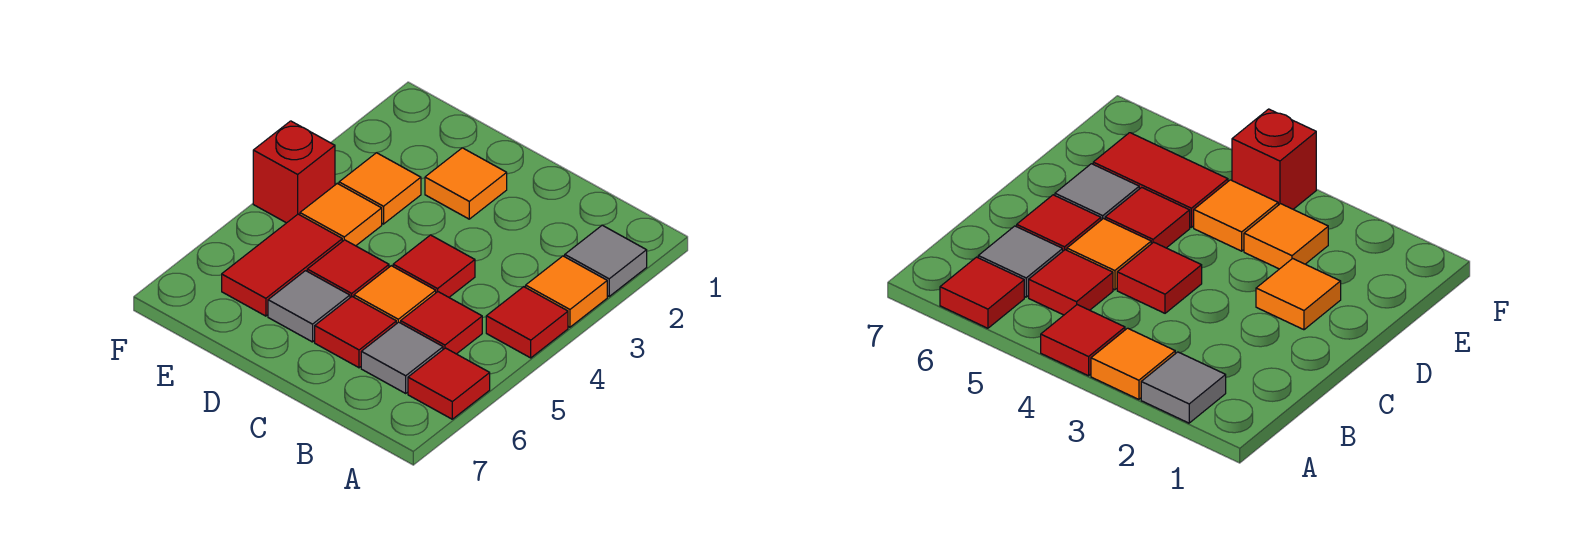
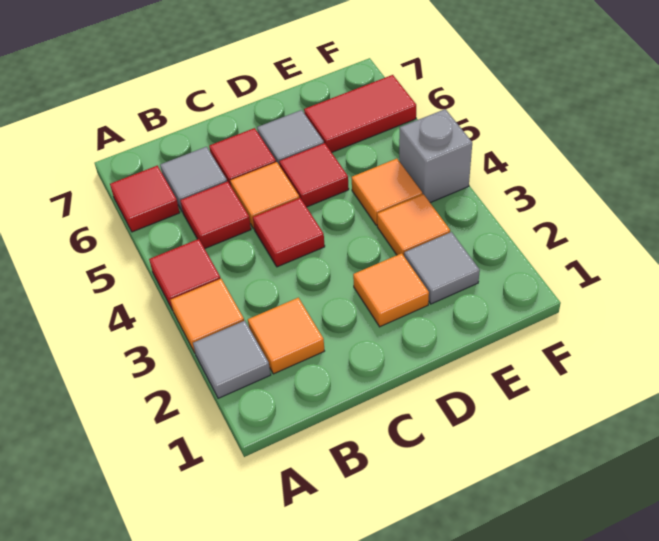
none -> orange 1x1 tile [248,298,324,374]
none -> grey 1x1 tile [404,232,480,304]
red 1x2 tile [222,214,342,316] -> red 1x2 tile turned to [304,75,416,152]
red 1x1 brick [253,121,335,223] -> grey 1x1 brick [399,109,472,203]

